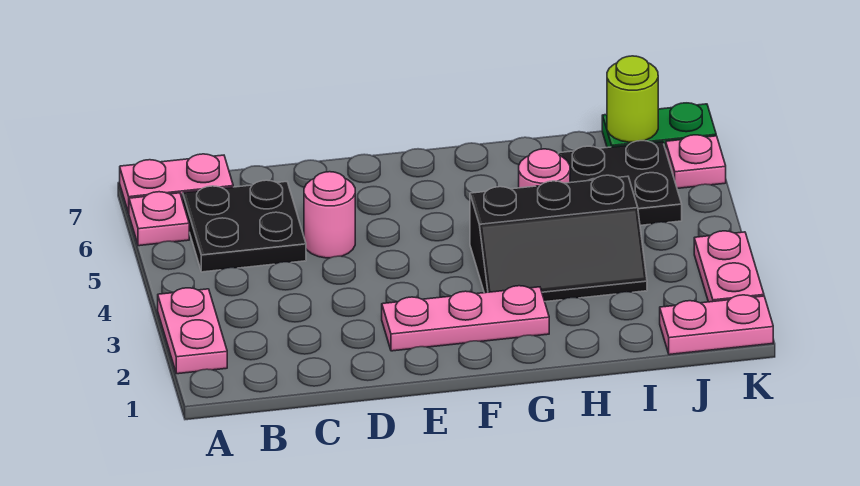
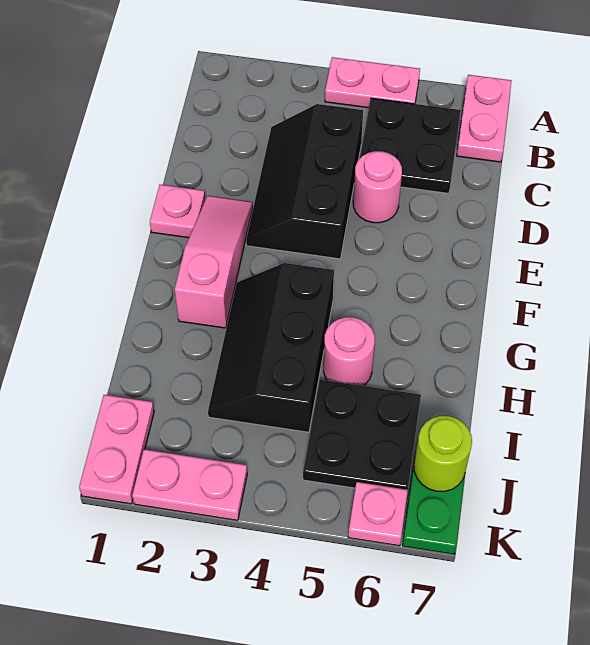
pink 1x2 plate [158,288,227,374] -> pink 1x2 plate moved to [325,57,420,108]
pink 1x1 plate [129,192,189,246] -> pink 1x1 plate moved to [150,185,205,238]
none -> black 2x3 slope [246,104,363,259]
pink 1x3 plate [382,286,549,351] -> pink 1x3 slope [175,196,253,328]

